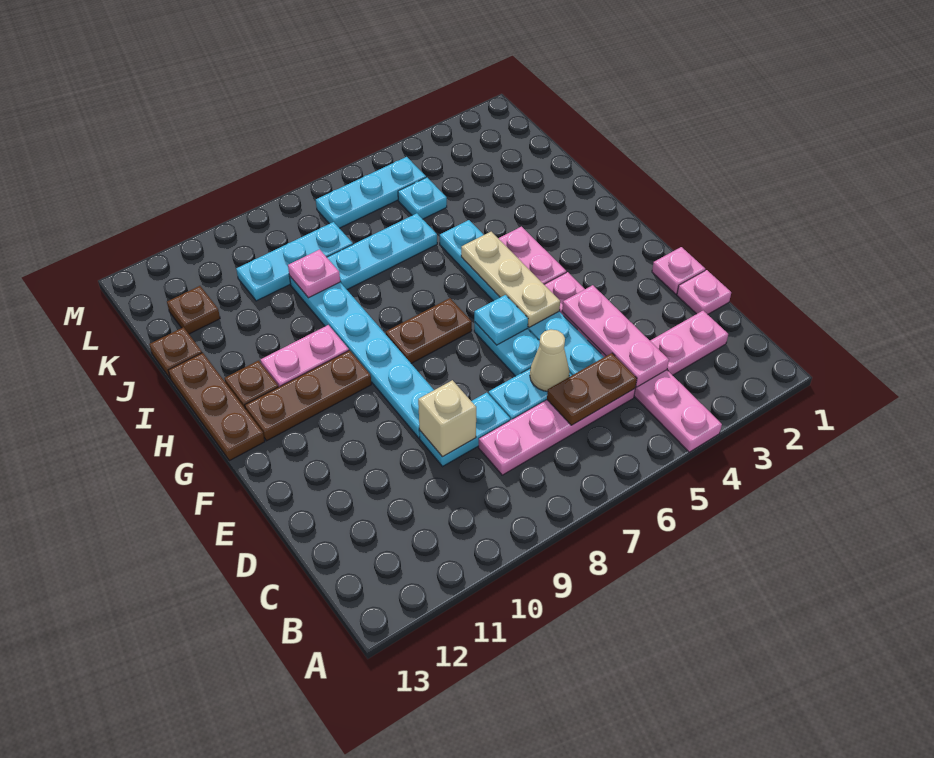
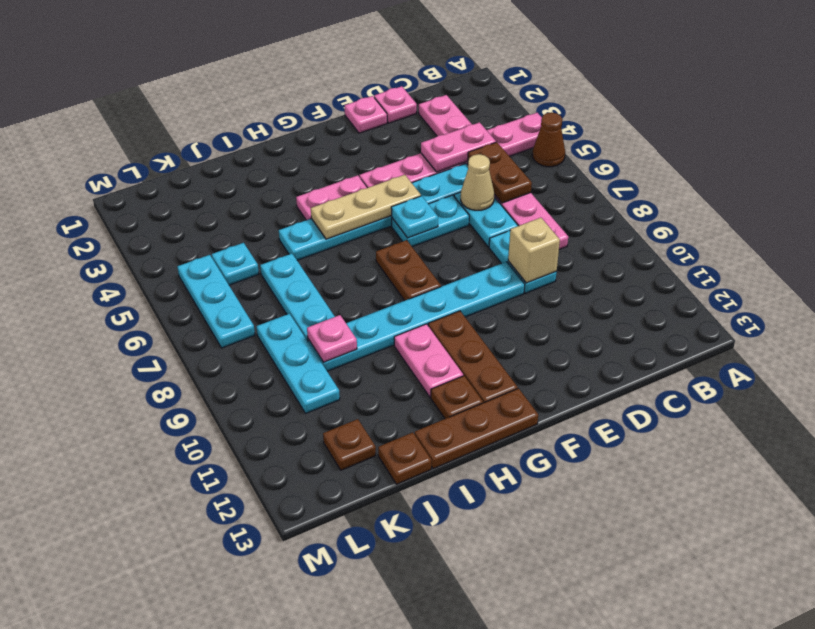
none -> brown 1x1 cone [532,112,565,167]
pink 1x3 plate [562,285,669,387] -> pink 1x2 plate [421,122,496,172]

